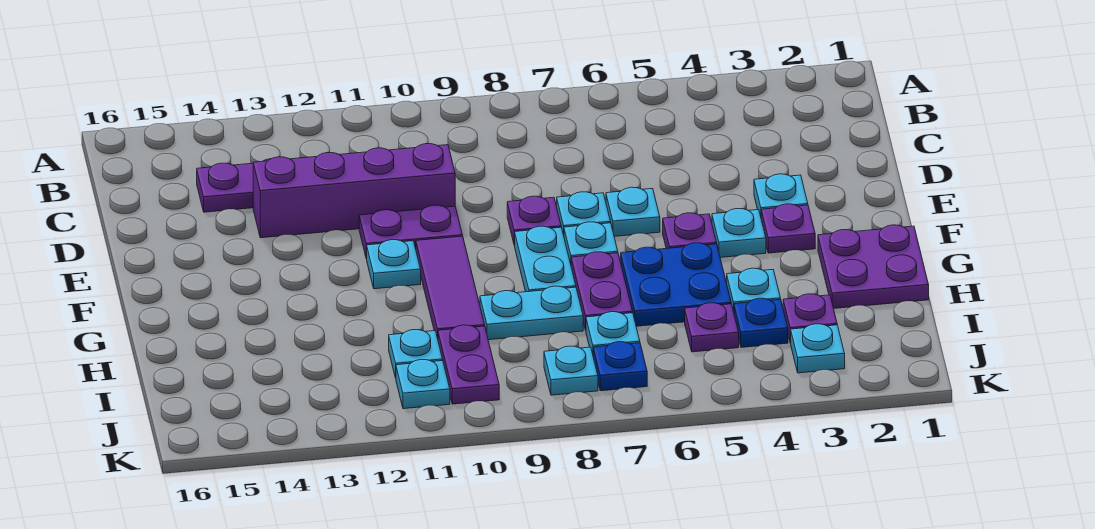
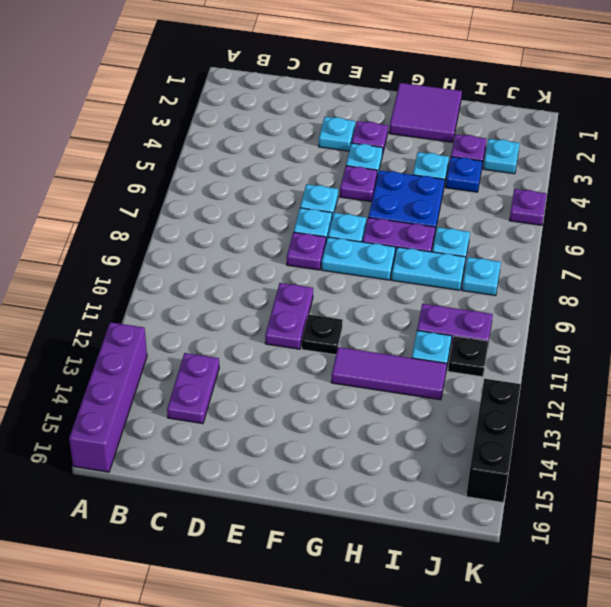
purple 1x4 brick [253,144,455,238] -> purple 1x4 brick moved to [69,322,147,472]
purple 1x3 tile [416,236,485,338] -> purple 1x3 tile moved to [331,347,447,400]
cyan 1x1 plate [367,240,421,289] -> black 1x1 plate [302,314,343,355]
purple 2x2 plate [818,225,929,308] -> purple 2x2 tile [389,83,462,142]
cyan 1x2 plate [480,286,583,340] -> cyan 1x2 plate turned to [392,247,466,290]
purple 1x1 plate [685,303,739,352] -> purple 1x1 plate moved to [509,189,547,225]
blue 1x1 plate [593,342,647,391] -> none
cyan 1x1 plate [396,360,450,409] -> black 1x1 plate [448,336,489,377]
none -> black 1x3 brick [466,379,521,503]

